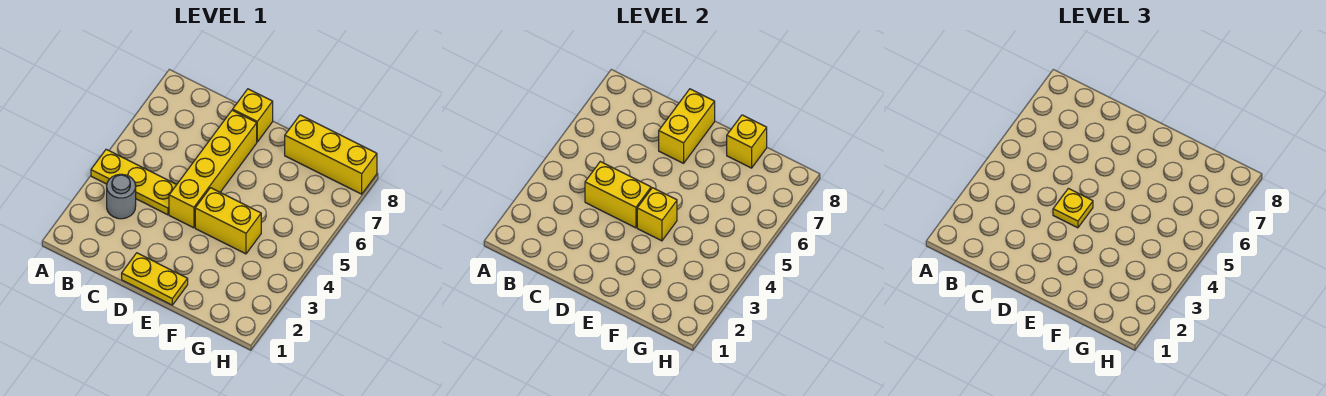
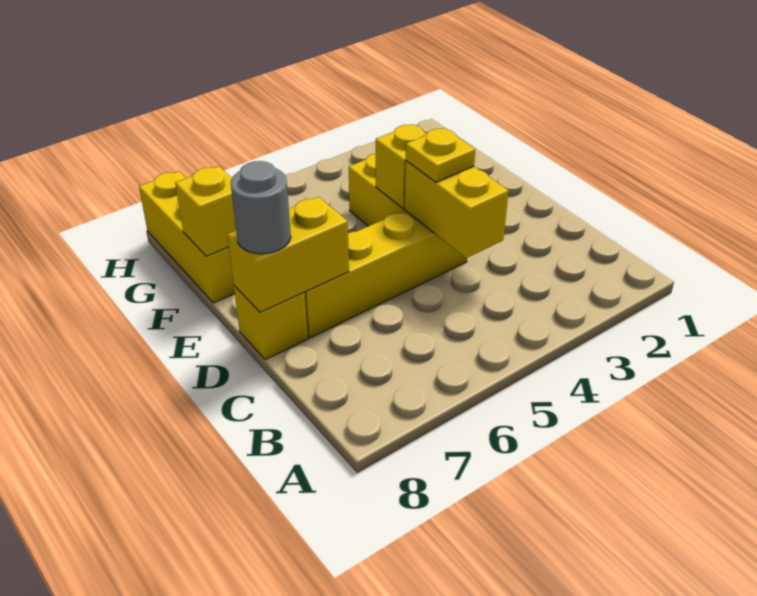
yellow 1x3 plate [91,149,177,215] -> none
grey 1x1 round brick [107,174,136,219] -> grey 1x1 round brick moved to [231,161,291,254]
yellow 1x2 plate [122,253,188,305] -> none

